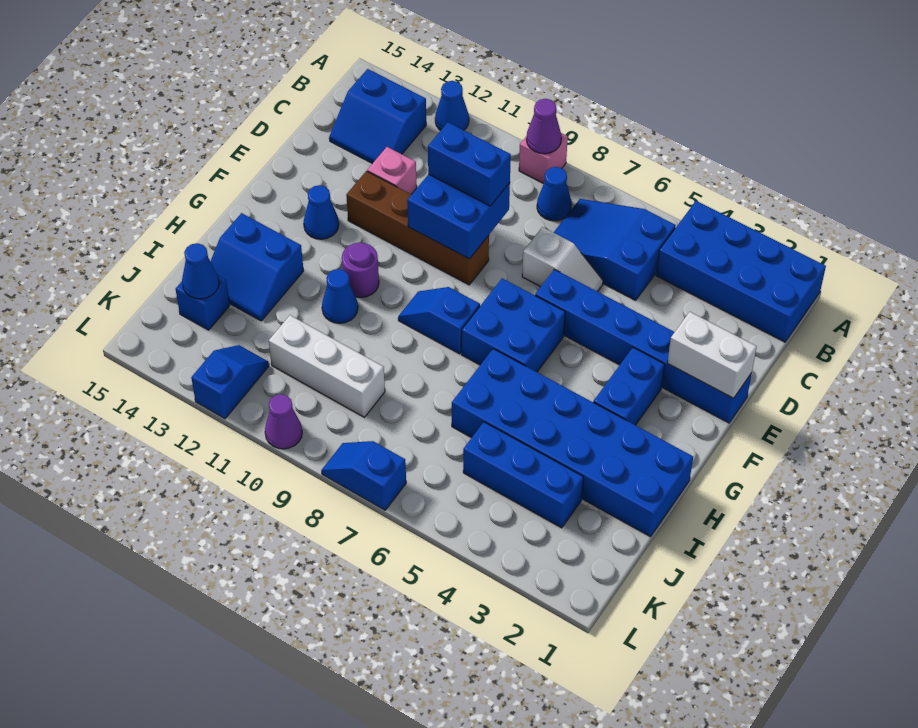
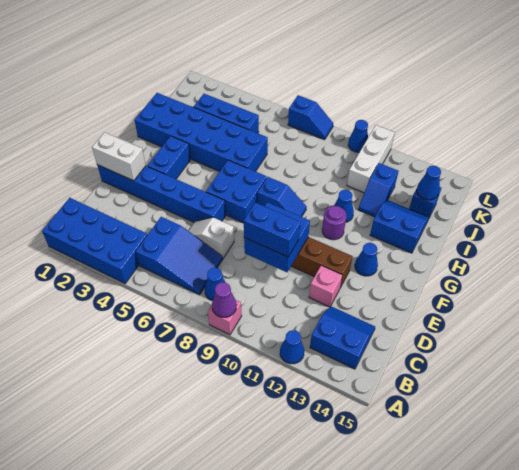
white 1x3 brick [269,315,385,417] -> white 1x3 brick turned to [347,125,395,193]
blue 1x2 slope [191,345,269,419] -> blue 1x2 slope moved to [358,163,399,217]
purple 1x1 cone [265,394,302,449] -> blue 1x1 cone [348,120,368,152]

